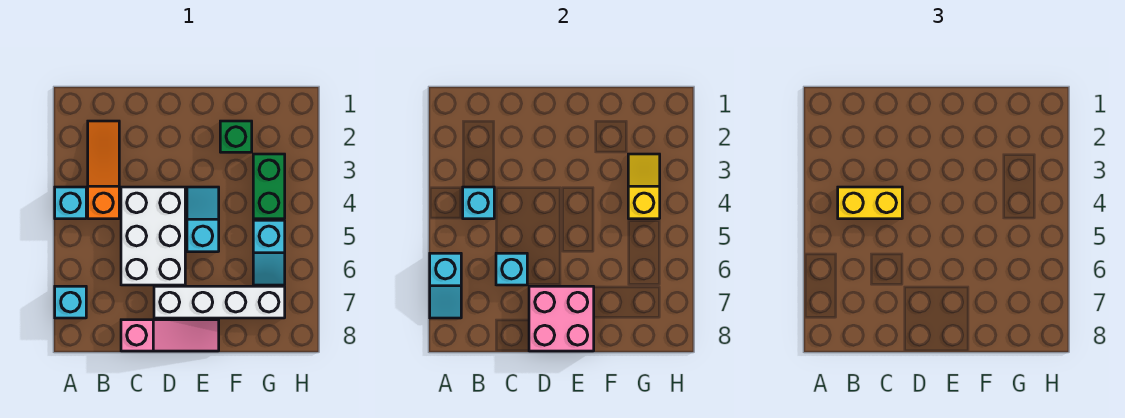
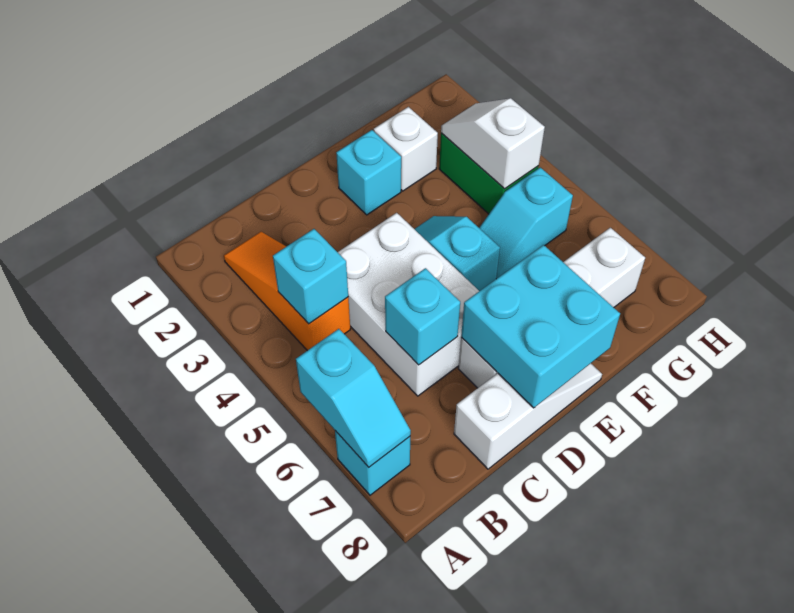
cyan 1x1 brick [55,187,86,219] -> cyan 1x1 brick moved to [336,130,401,215]
yellow 1x2 brick [838,187,902,219] -> none
pink 1x3 slope [121,320,219,351] -> white 1x3 slope [454,363,602,469]
pink 2x2 brick [529,286,594,351] -> cyan 2x2 brick [461,245,620,408]
green 1x1 brick [220,121,252,152] -> white 1x1 brick [374,107,438,191]
yellow 1x2 slope [628,154,660,219] -> white 1x2 slope [441,98,545,189]
cyan 1x2 slope [253,220,285,285] -> cyan 1x2 slope turned to [479,167,573,279]

